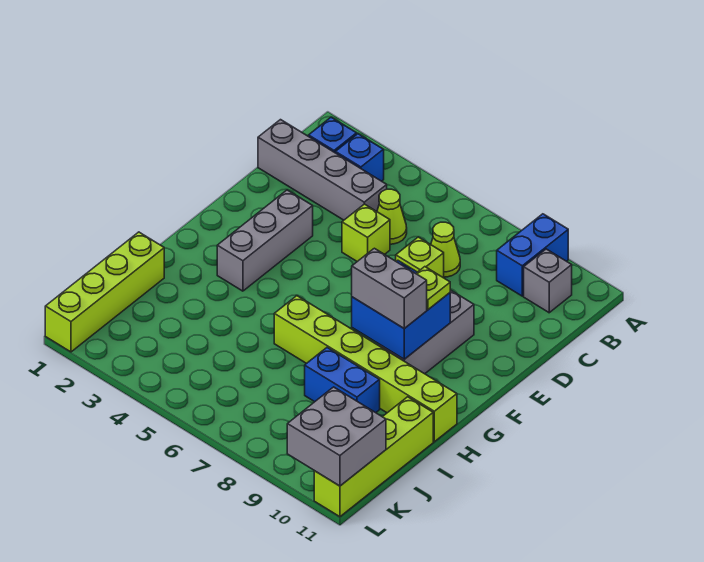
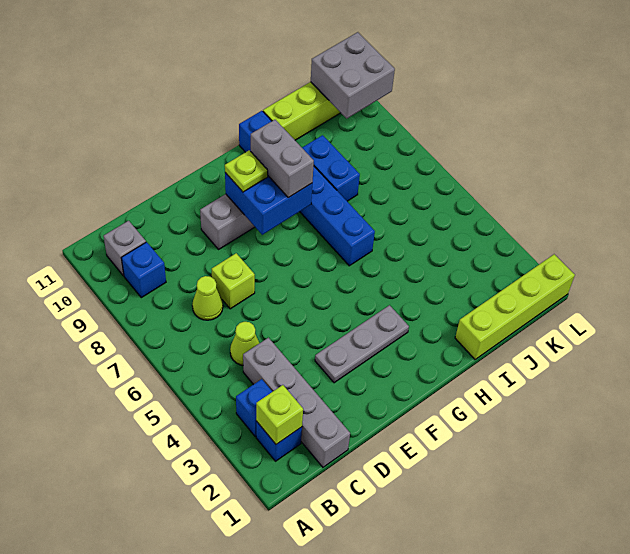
blue 1x2 brick [497,214,568,296] -> blue 1x1 brick [121,242,166,298]
lime 1x1 brick [342,204,390,261] -> lime 1x1 brick moved to [256,385,303,444]
grey 1x3 brick [217,190,313,291] -> grey 1x3 plate [315,305,409,383]
lime 1x6 brick [274,296,457,442] -> blue 1x6 brick [239,111,375,266]

